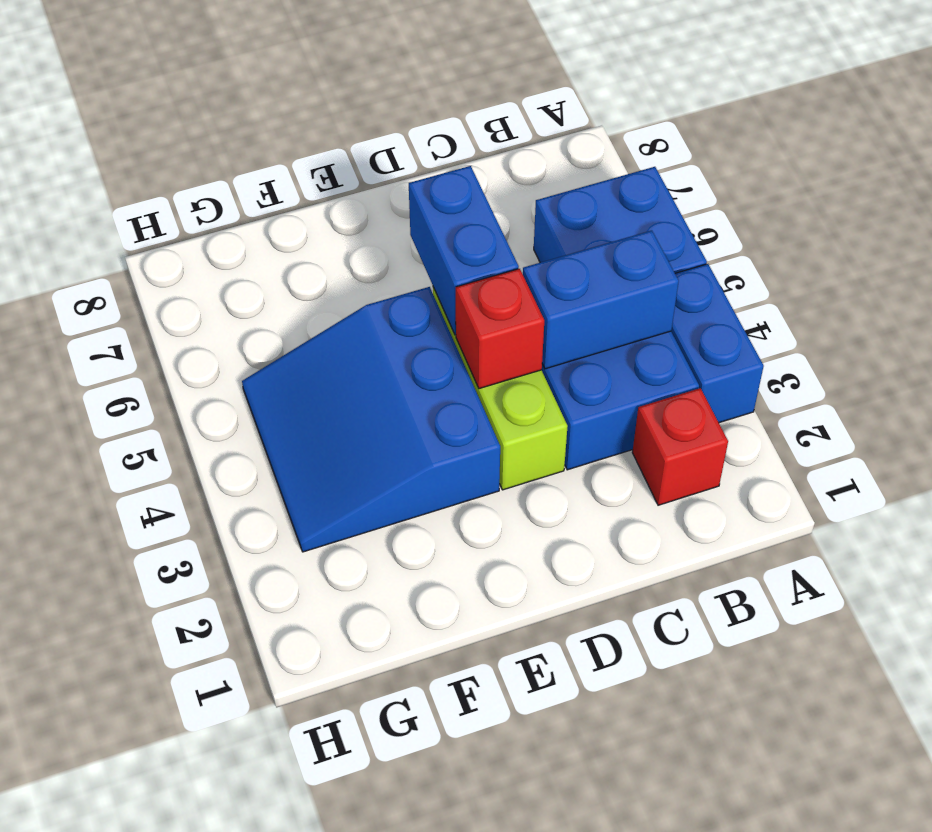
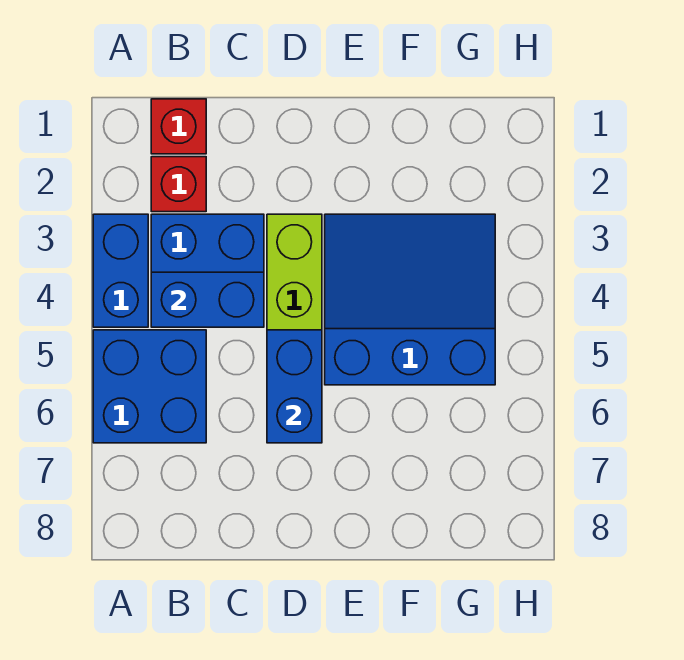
red 1x1 brick [456,269,544,389] -> red 1x1 brick moved to [151,99,206,154]
blue 3x3 slope [242,287,500,552] -> blue 3x3 slope turned to [325,214,495,385]

